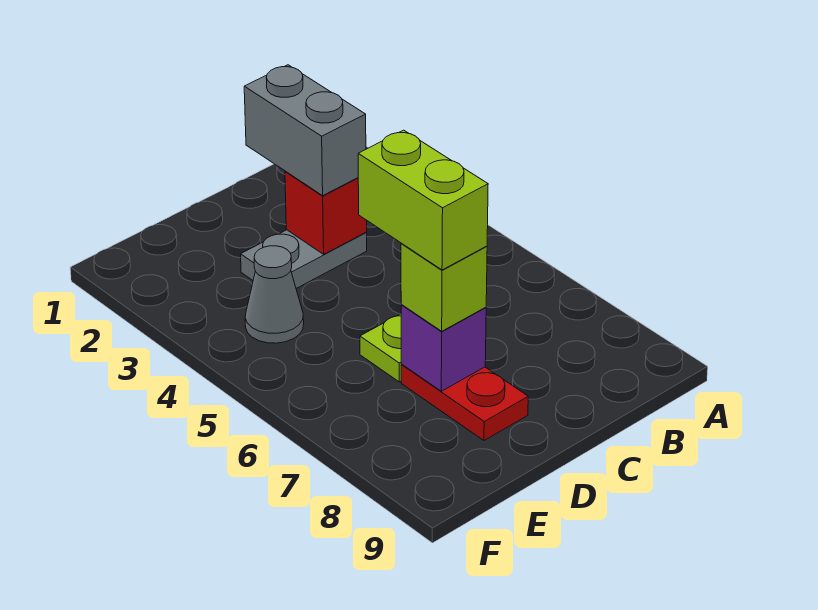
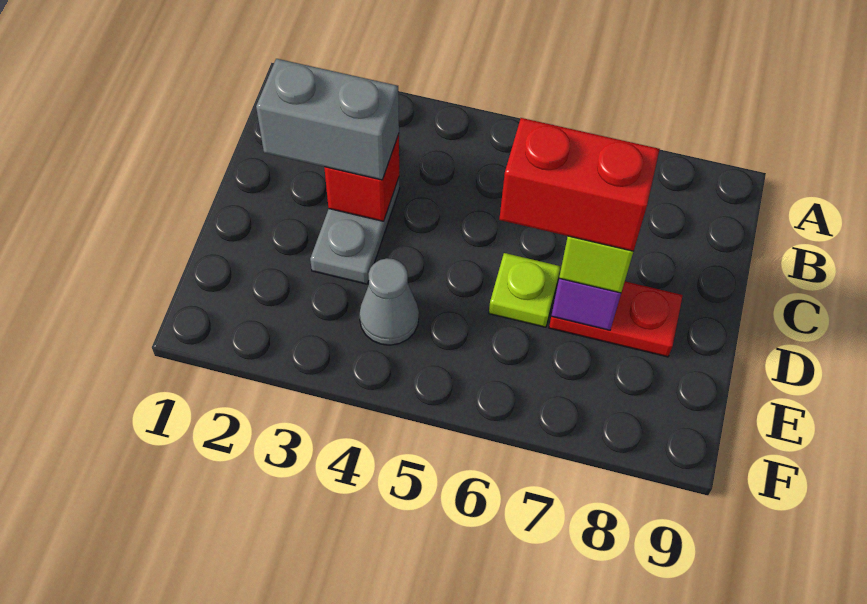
lime 1x2 brick [358,130,488,270] -> red 1x2 brick [499,118,660,251]

